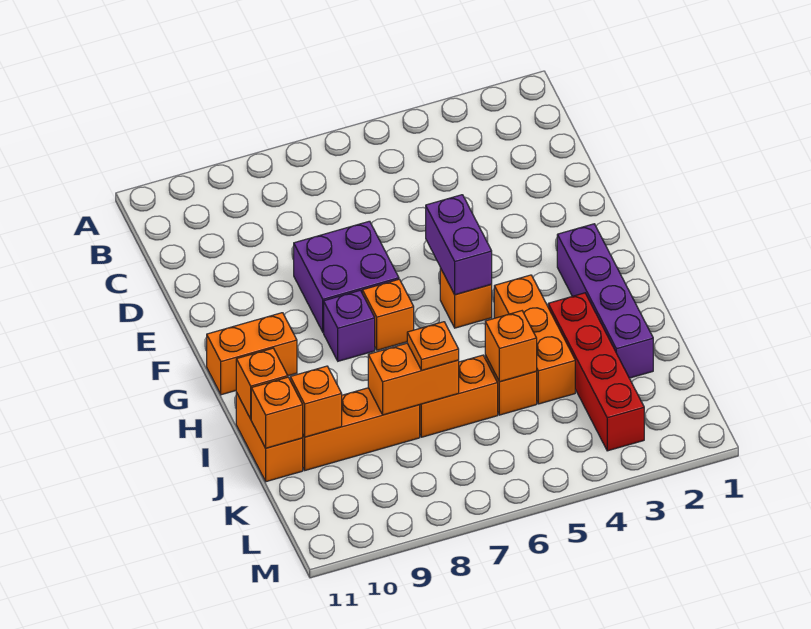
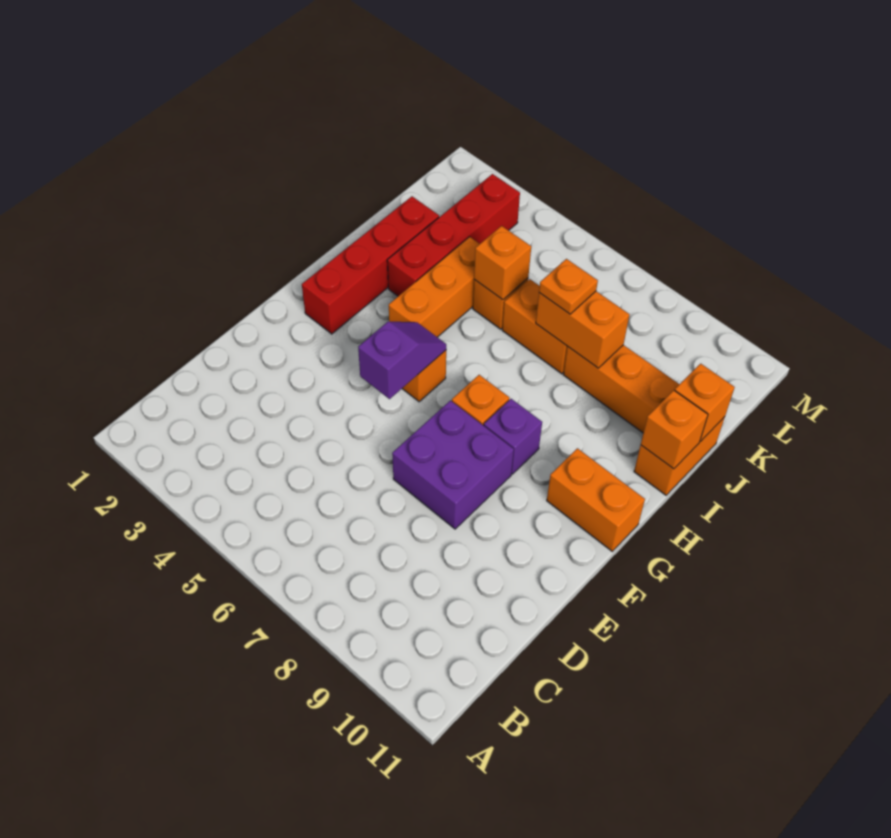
purple 1x2 brick [426,195,492,295] -> purple 1x2 slope [358,322,446,399]
purple 1x4 brick [557,224,653,378] -> red 1x4 brick [302,196,439,334]
orange 1x1 brick [290,366,342,437] -> none

